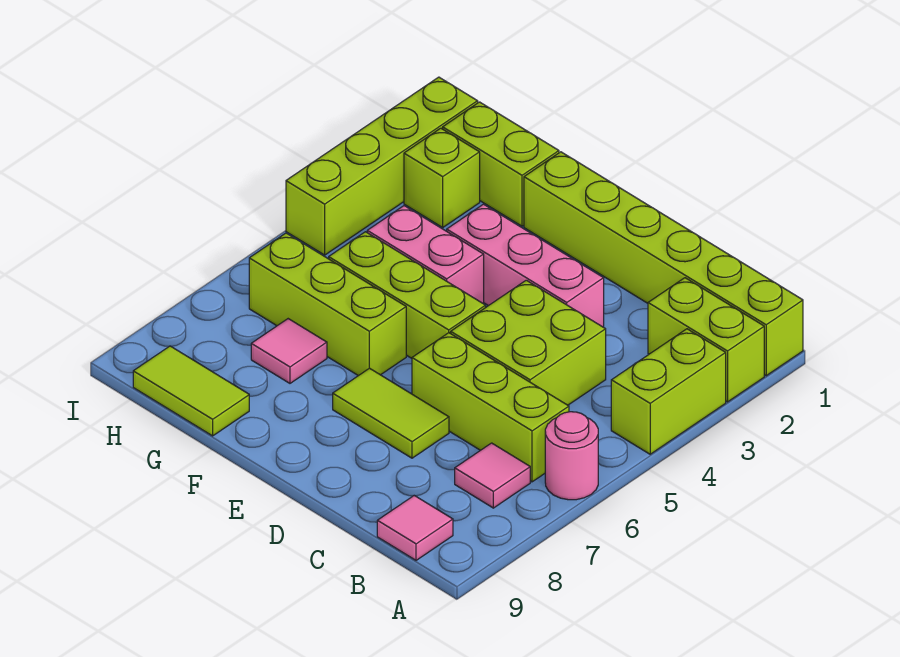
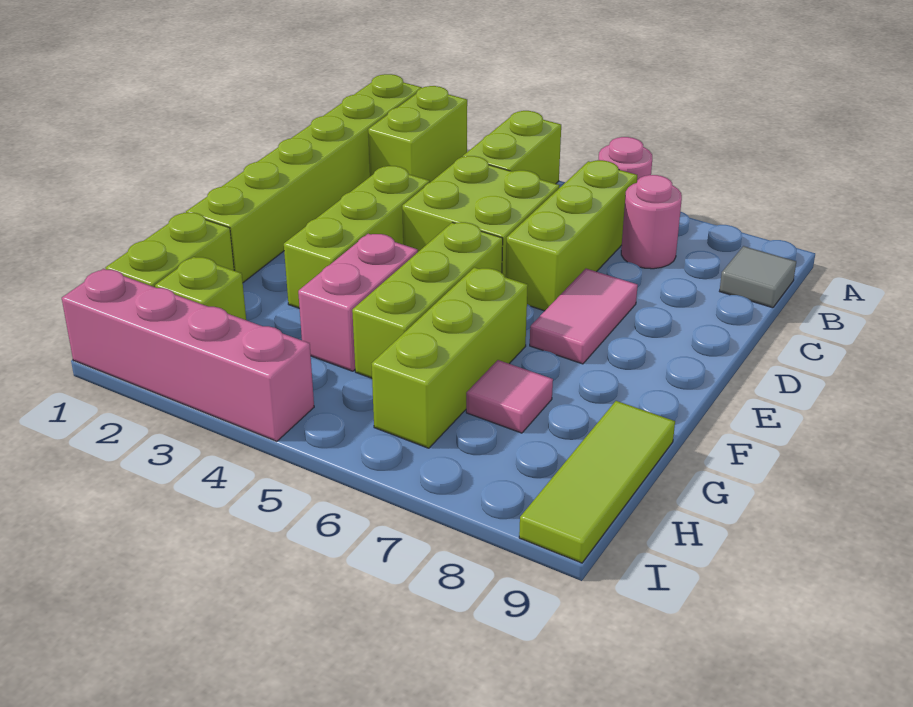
lime 1x2 brick [611,329,726,454] -> lime 1x2 brick turned to [463,111,561,184]
pink 1x1 tile [455,443,530,508] -> pink 1x1 round brick [621,175,682,269]
pink 1x1 tile [377,496,453,560] -> grey 1x1 tile [720,246,796,308]
pink 1x3 brick [447,204,604,327] -> lime 1x3 brick [284,166,430,309]
lime 1x2 tile [333,368,449,458] -> pink 1x2 tile [530,269,638,364]
lime 1x2 tile [133,346,249,436] -> lime 1x3 tile [519,401,675,563]
lime 1x4 brick [286,77,478,255] -> pink 1x4 brick [62,269,314,441]

